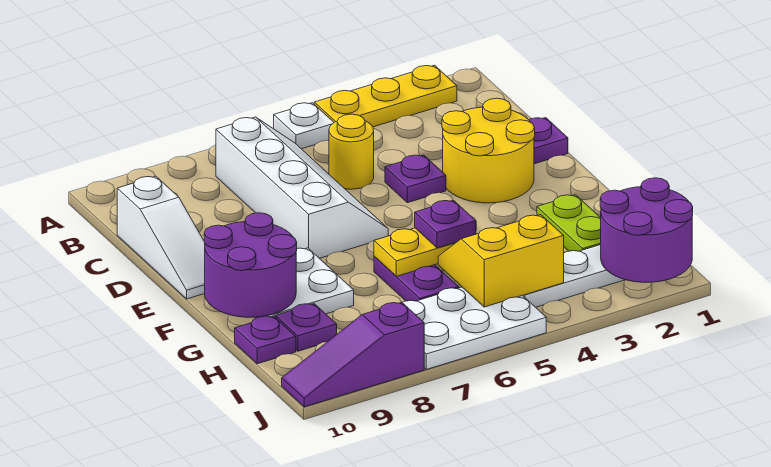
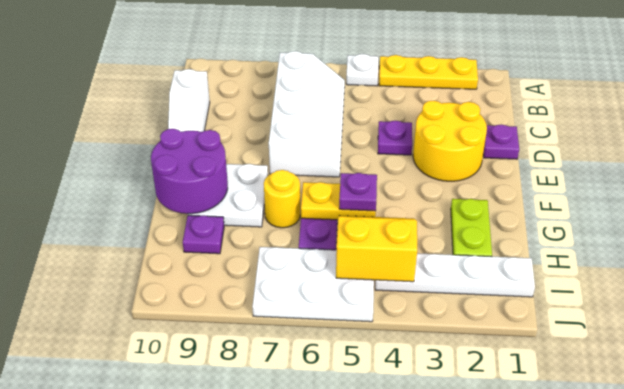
yellow 1x1 round brick [329,114,374,189] -> yellow 1x1 round brick moved to [264,170,300,228]
white 1x3 slope [117,176,205,299] -> white 1x2 slope [168,69,210,132]
purple 1x1 plate [235,316,296,364] -> none
purple 2x2 round brick [600,178,693,282] -> none
purple 1x3 slope [282,302,424,407] -> none

